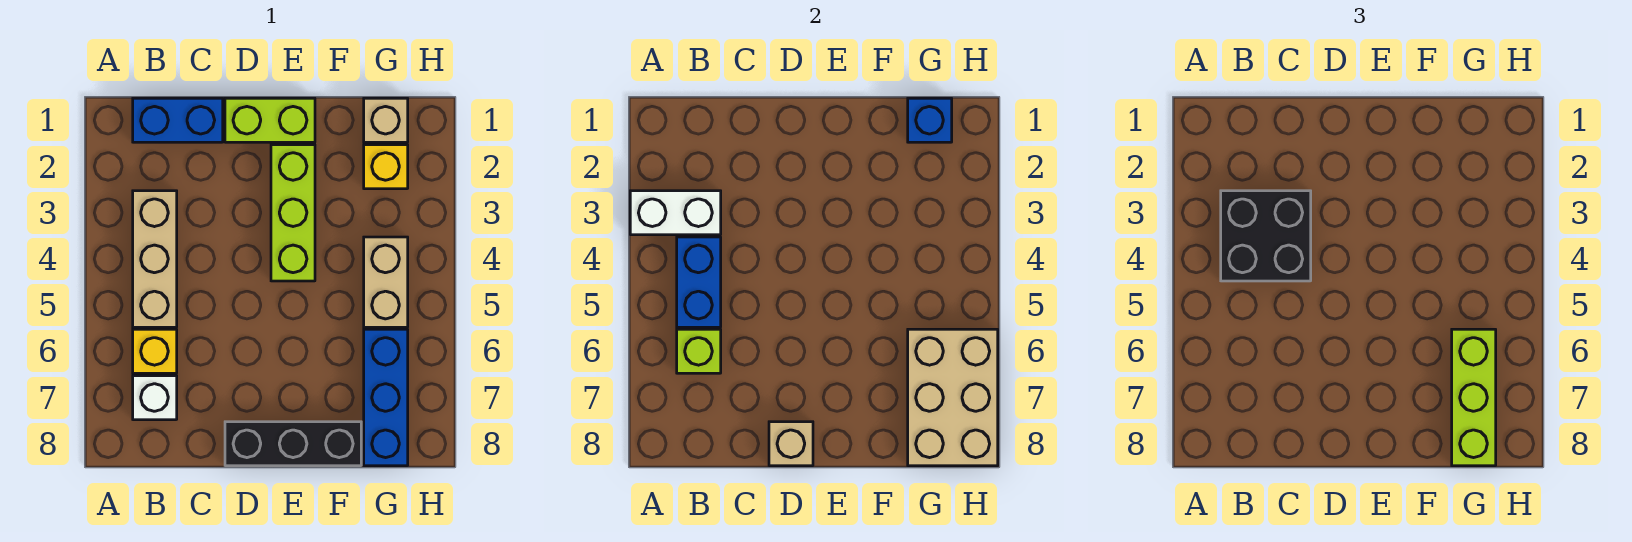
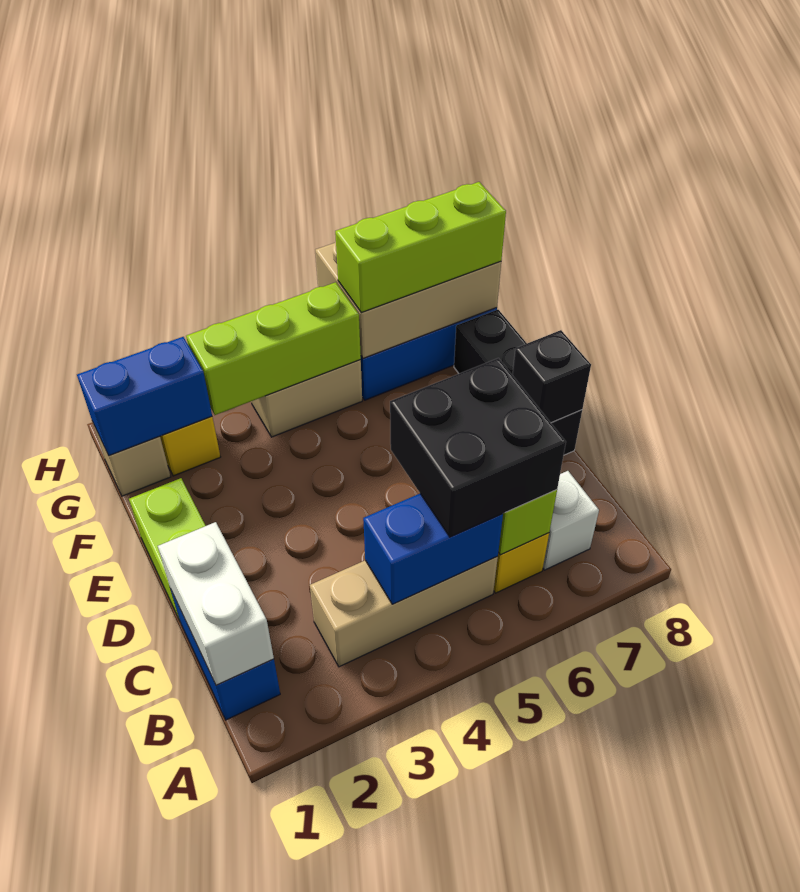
white 1x2 brick [630,191,721,235] -> white 1x2 brick moved to [158,522,274,685]
black 2x2 brick [1221,191,1311,281] -> black 2x2 brick moved to [390,358,566,537]
tan 1x1 brick [769,422,813,466] -> black 1x1 brick [512,330,591,423]
lime 1x3 brick [271,145,315,281] -> lime 1x3 brick moved to [186,282,361,415]
blue 1x1 brick [908,98,952,142] -> blue 1x2 brick [77,337,212,455]

